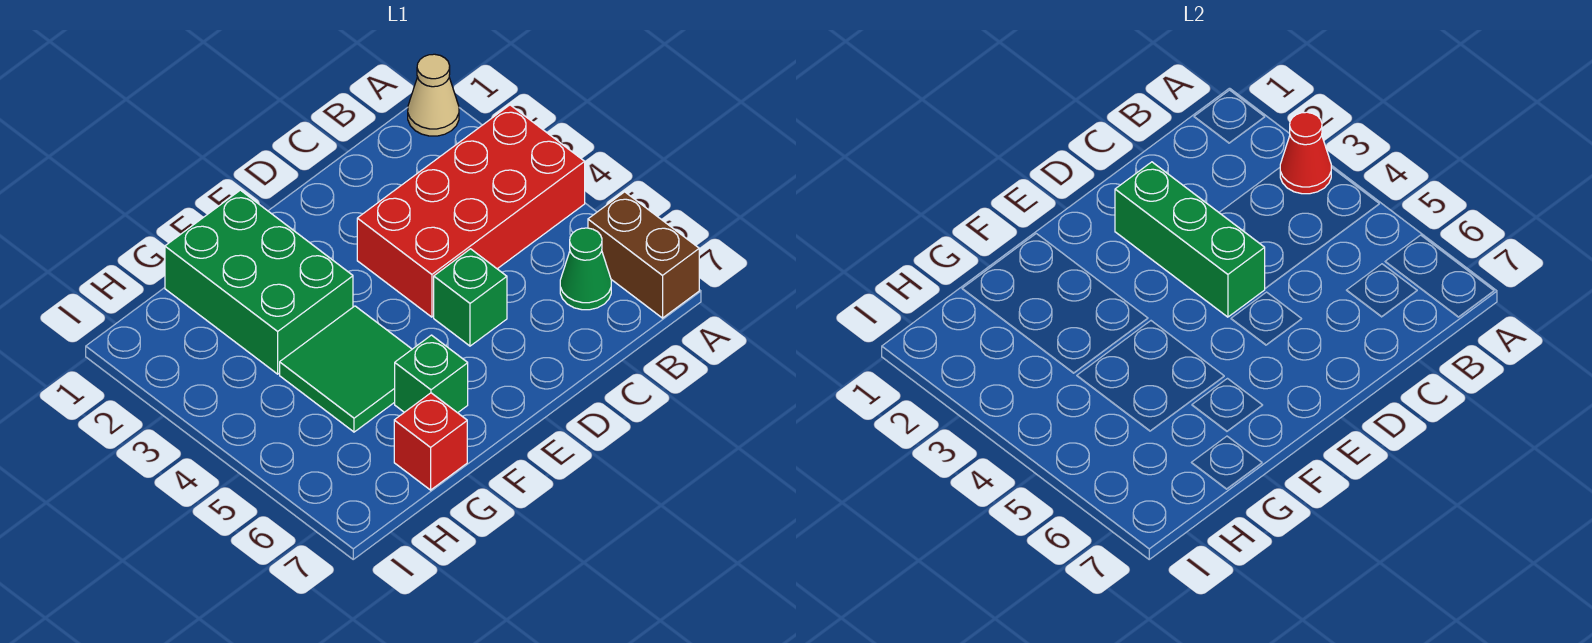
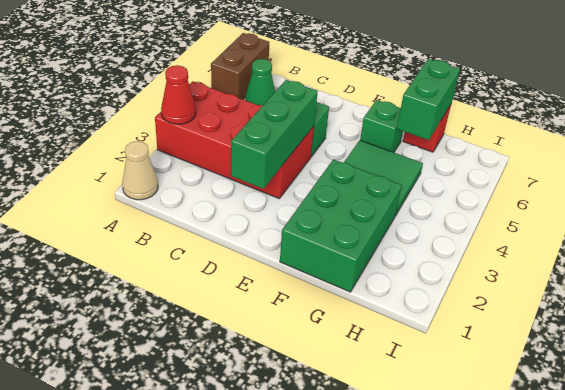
none -> green 1x2 brick [397,59,460,140]

